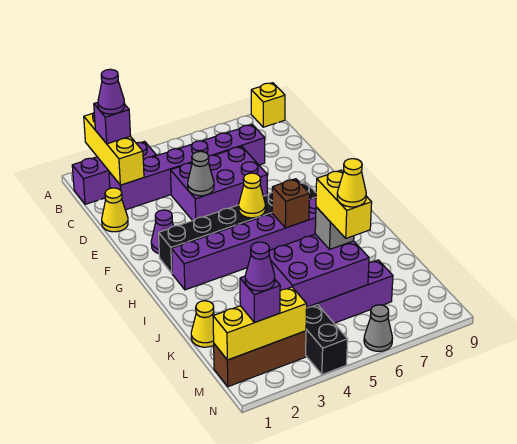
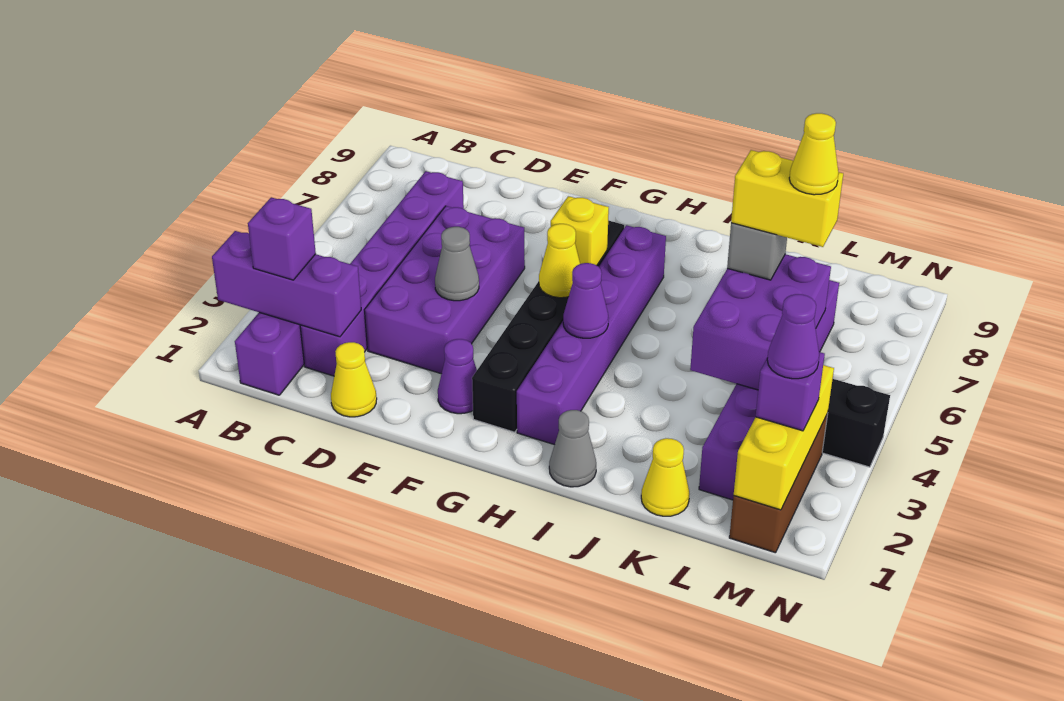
yellow 1x3 brick [84,113,144,185] -> purple 1x3 brick [212,231,361,337]
yellow 1x1 brick [251,83,285,127] -> yellow 1x1 brick moved to [551,196,609,266]
purple 1x1 cone [98,69,125,114] -> purple 1x1 cone moved to [563,263,609,338]
purple 2x3 brick [171,146,267,221] -> purple 2x4 brick [365,206,525,374]
brown 1x1 brick [272,179,309,228] -> none
grey 1x1 cone [364,305,393,351] -> grey 1x1 cone moved to [549,410,596,487]

